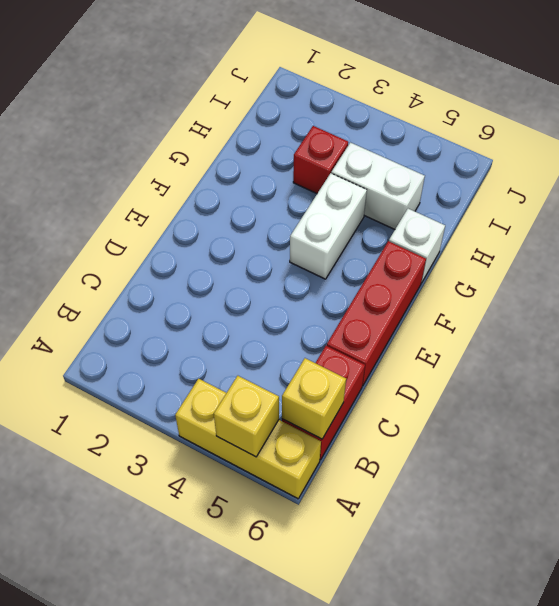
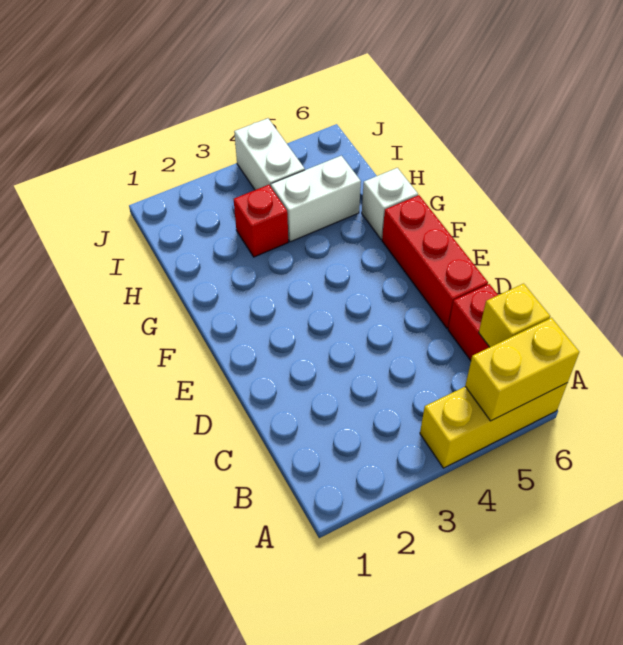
yellow 1x1 brick [214,376,279,457] -> yellow 1x2 brick [465,318,579,421]
white 1x2 brick [290,173,367,279] -> white 1x2 brick moved to [234,118,305,190]

